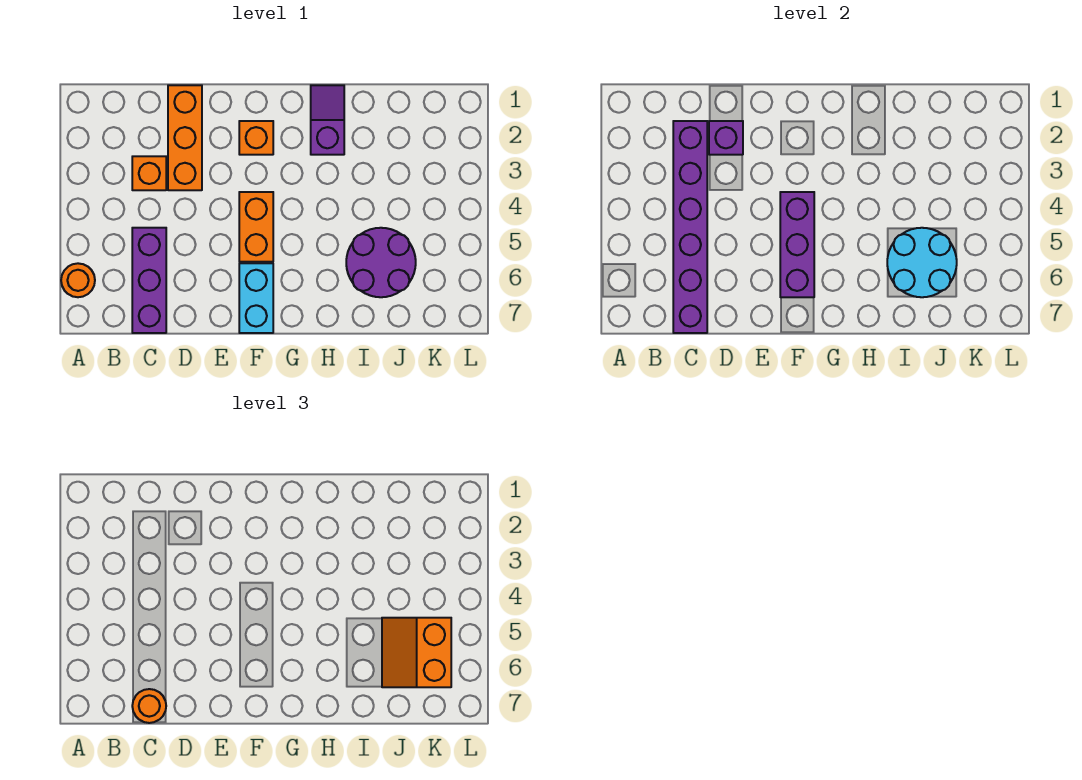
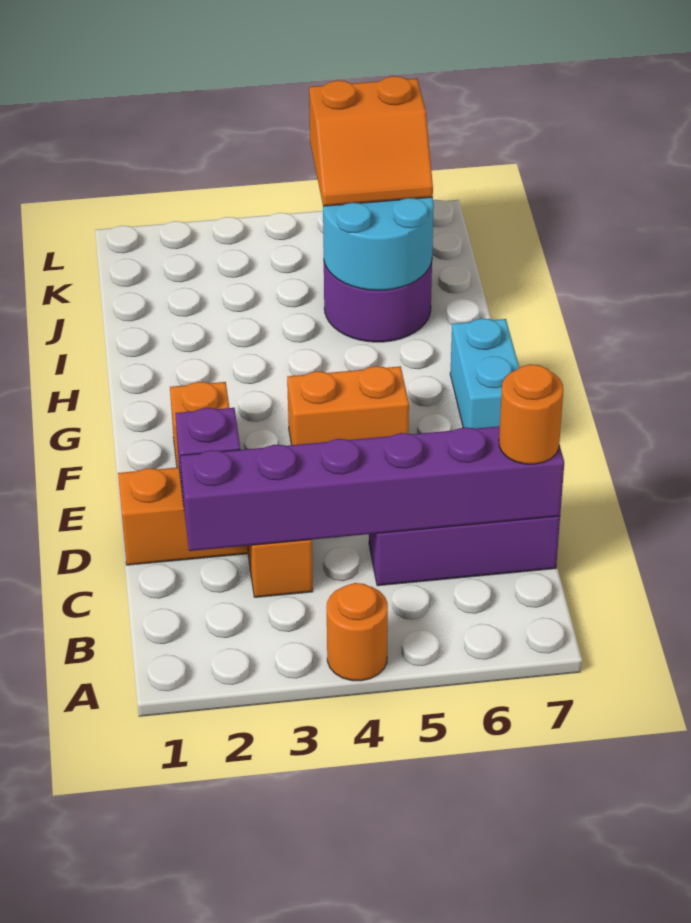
orange 1x1 round brick [61,263,95,297] -> orange 1x1 round brick moved to [327,583,388,681]
purple 1x3 brick [780,192,814,297] -> none
cyan 1x2 brick [239,263,273,333] -> cyan 1x2 brick turned to [450,318,519,429]
purple 1x2 slope [311,85,344,155] -> none

